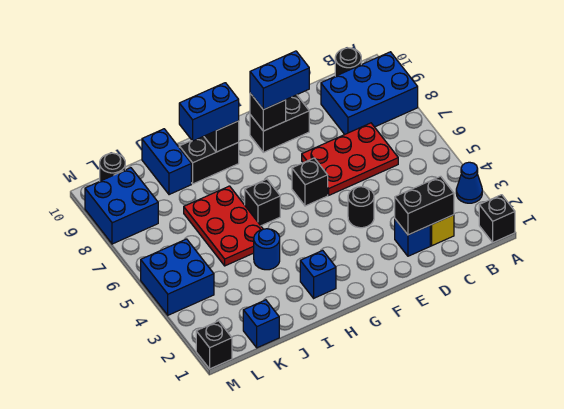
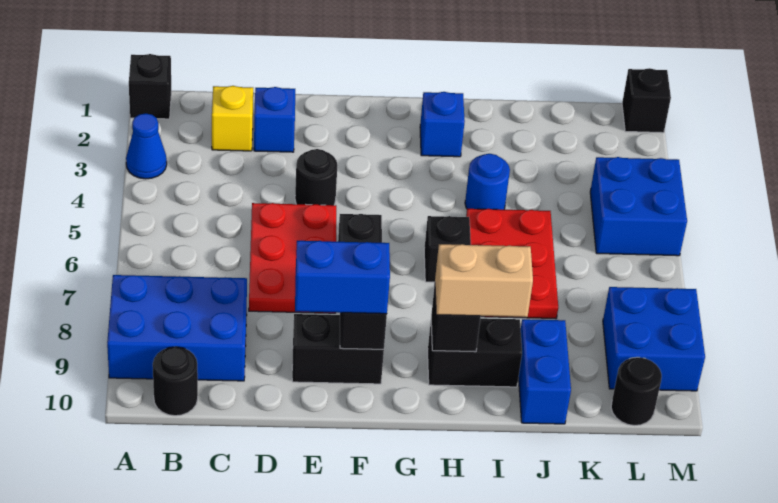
black 1x2 brick [395,176,454,235] -> none
red 2x3 plate [302,123,398,195] -> red 2x3 plate turned to [249,203,336,313]
blue 1x2 brick [179,83,239,141] -> tan 1x2 brick [435,244,533,317]
blue 1x1 brick [243,300,279,348] -> none

